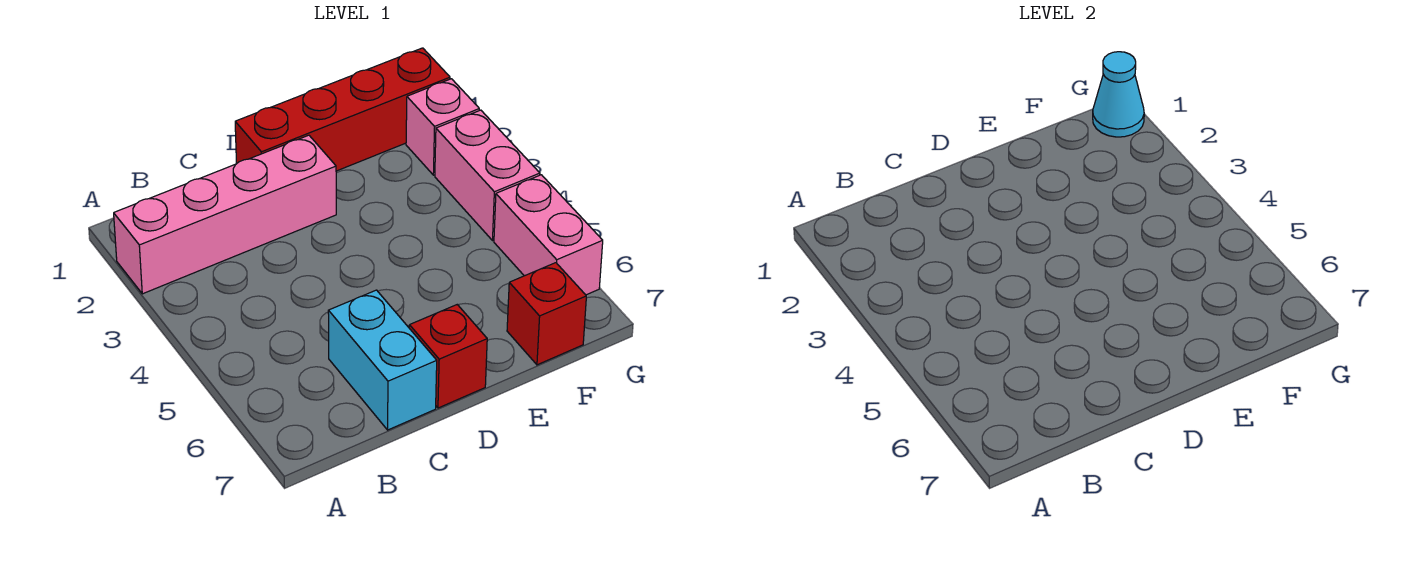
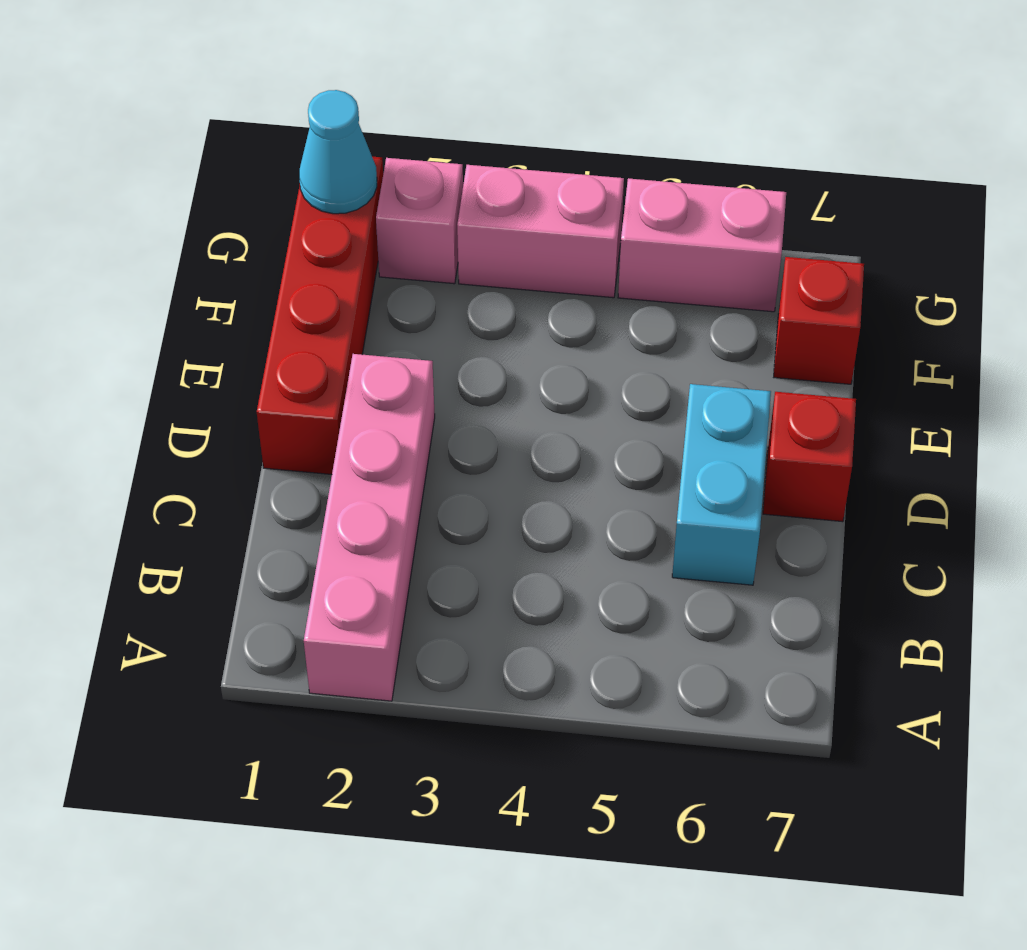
cyan 1x2 brick [328,290,437,430] -> cyan 1x2 brick turned to [672,384,771,585]

